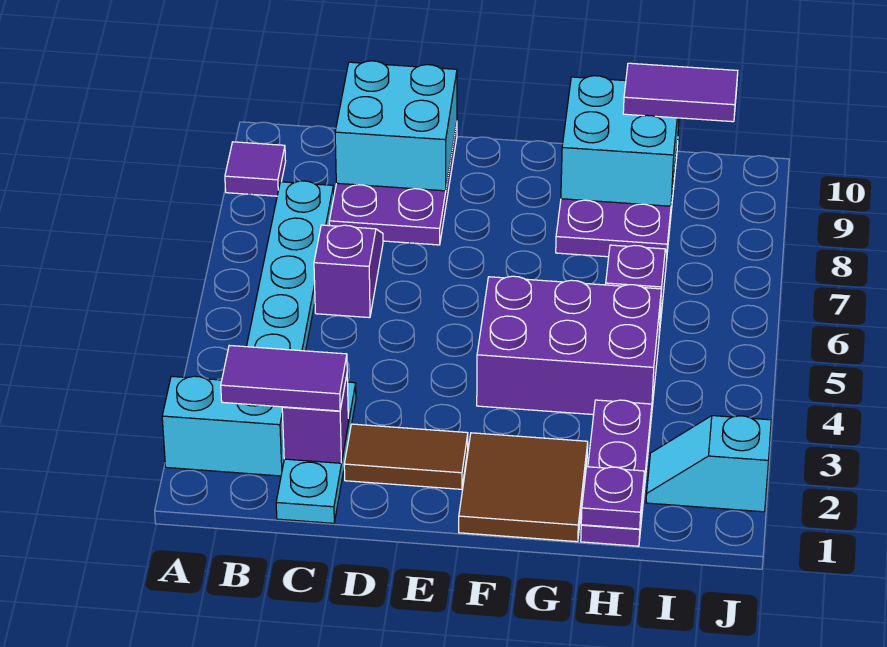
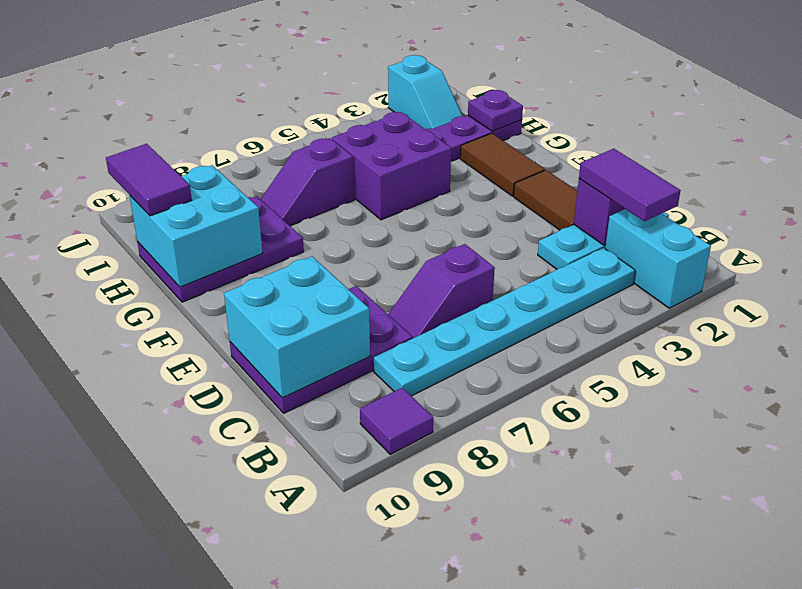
brown 2x2 tile [459,433,588,542] -> brown 1x2 tile [460,133,545,196]
purple 2x3 brick [477,276,661,417] -> purple 2x2 brick [332,112,451,220]

